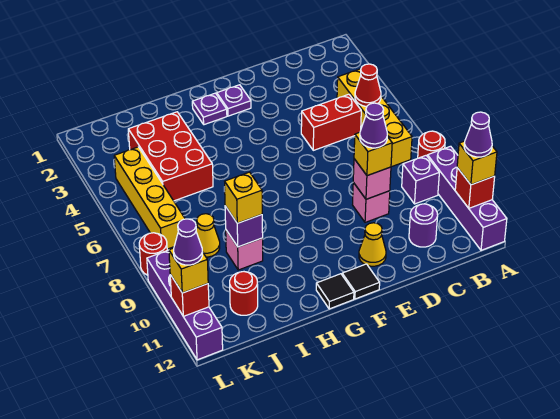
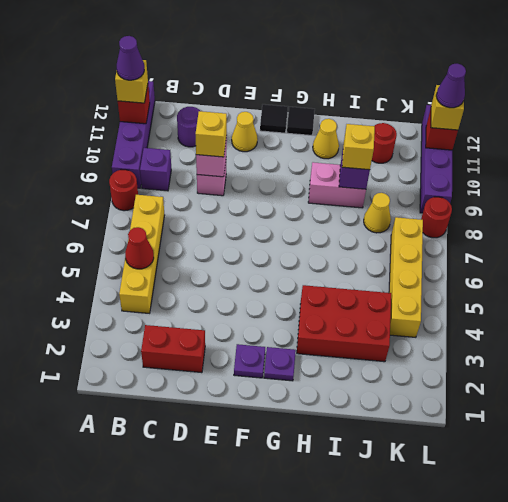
red 1x2 brick [301,94,361,150] -> red 1x2 brick moved to [141,325,205,373]
purple 1x1 cone [360,103,387,148] -> none
none -> yellow 1x1 cone [313,119,339,159]
red 2x3 brick [128,112,213,201] -> red 2x3 brick turned to [297,285,391,362]
pink 1x1 brick [226,230,263,270] -> pink 1x2 brick [308,162,366,208]

